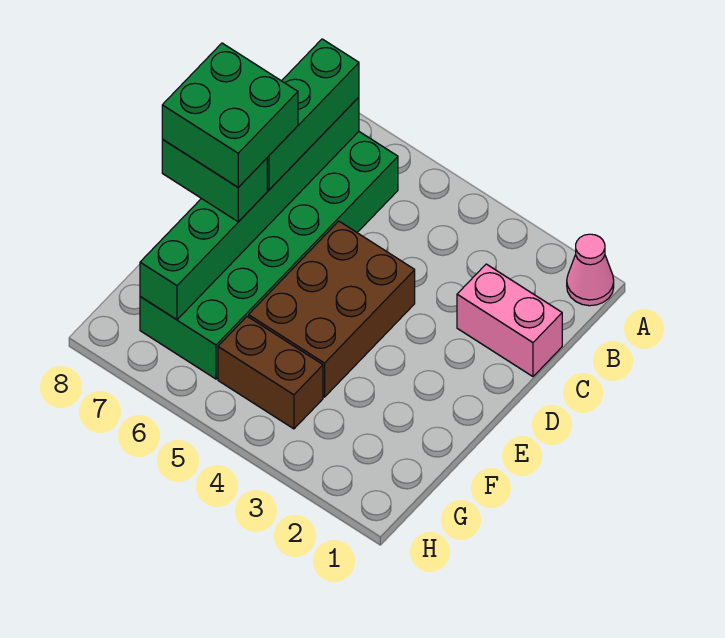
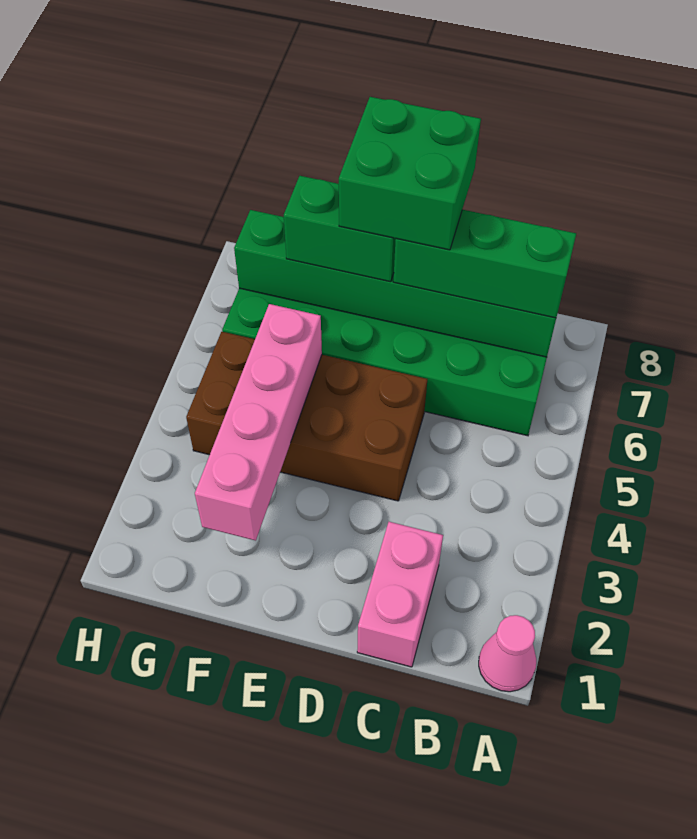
green 1x2 brick [162,139,267,222] -> green 1x2 brick turned to [284,176,396,282]
none -> pink 1x4 brick [195,304,322,541]

